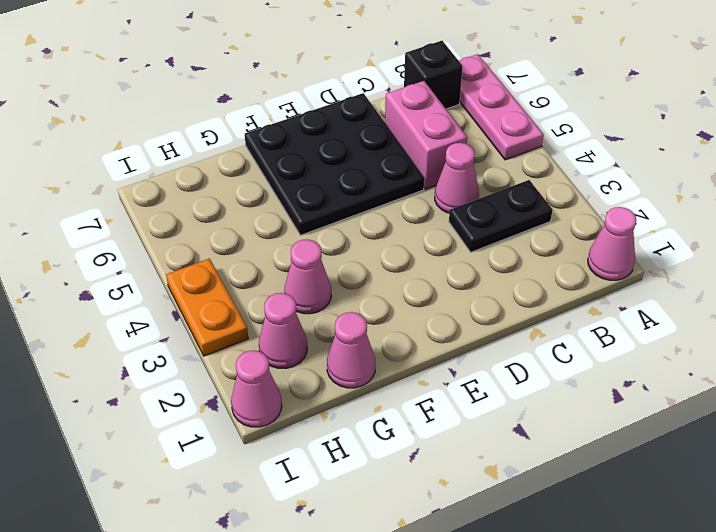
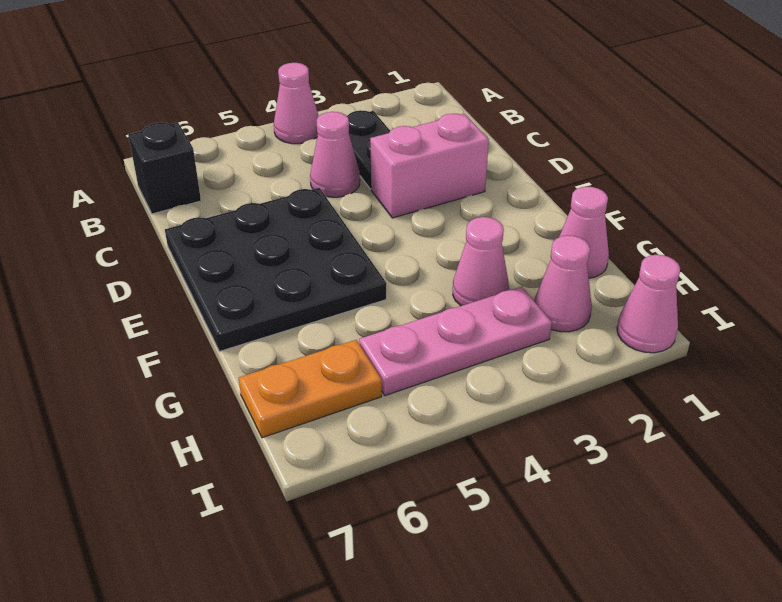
pink 1x1 cone [588,207,636,280] -> pink 1x1 cone moved to [274,63,319,144]
pink 1x3 plate [459,54,544,160] -> pink 1x3 plate moved to [359,287,552,396]
pink 1x2 brick [385,81,467,189] -> pink 1x2 brick moved to [370,114,489,218]
orange 1x2 plate [166,259,248,356] -> orange 1x2 plate moved to [239,340,382,438]

